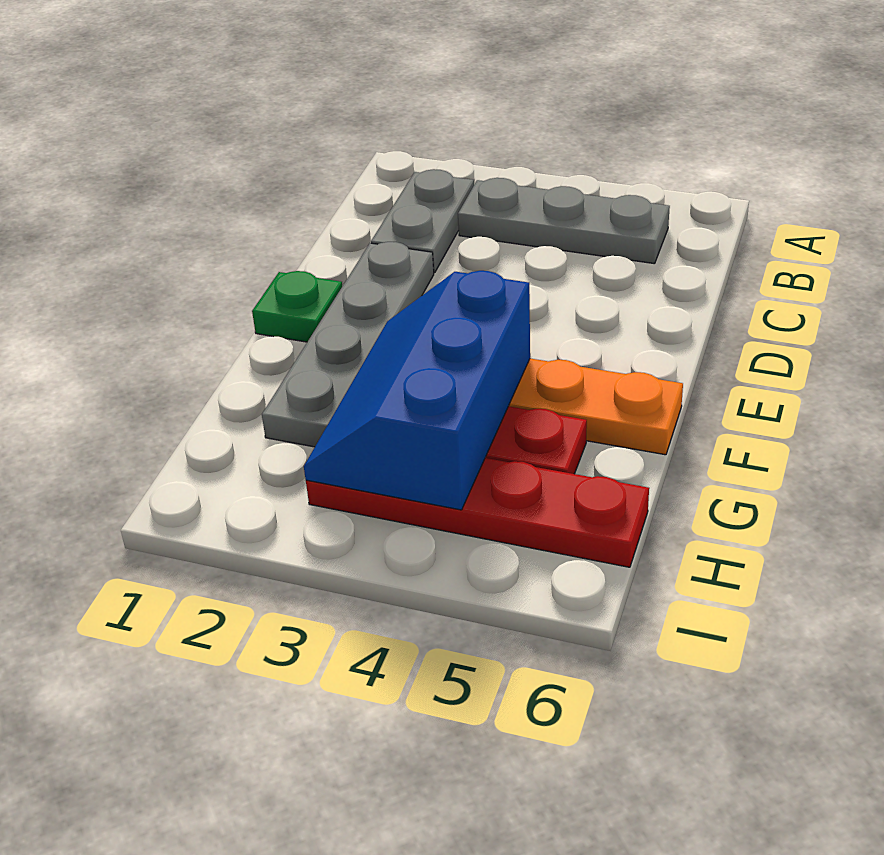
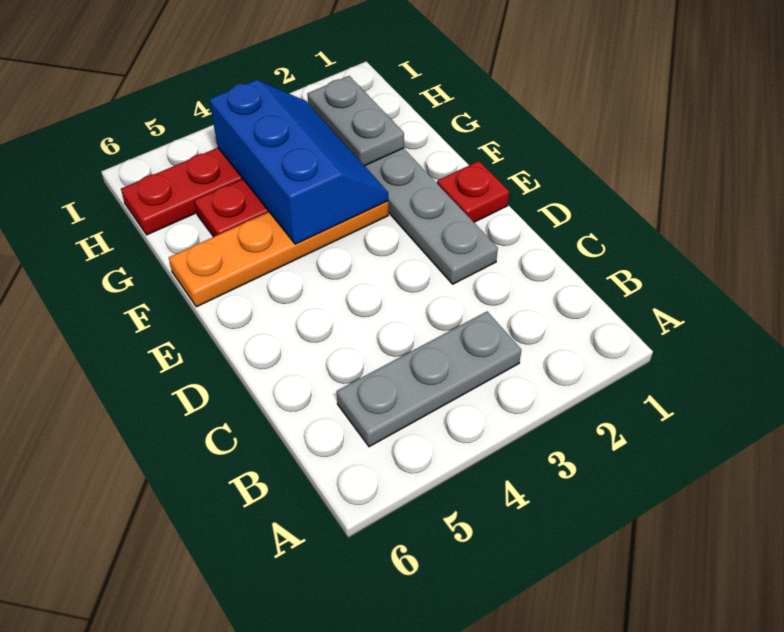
grey 1x2 plate [371,169,474,273] -> grey 1x2 plate moved to [307,76,404,166]
green 1x1 plate [252,271,342,342] -> red 1x1 plate [437,161,509,222]

